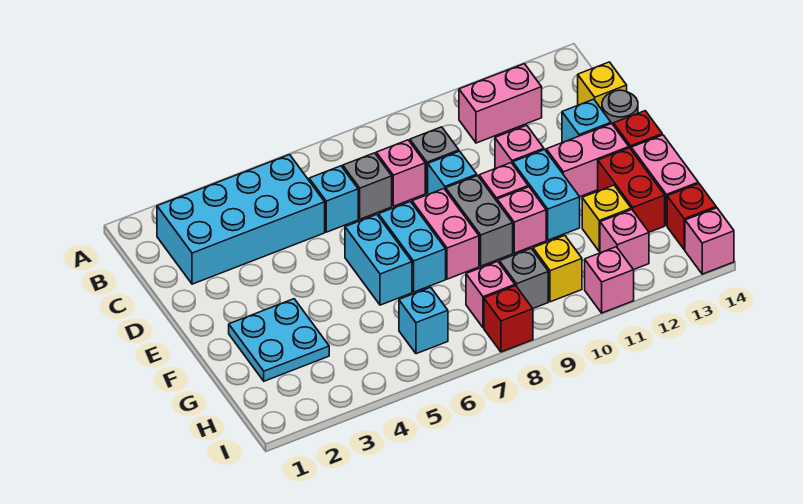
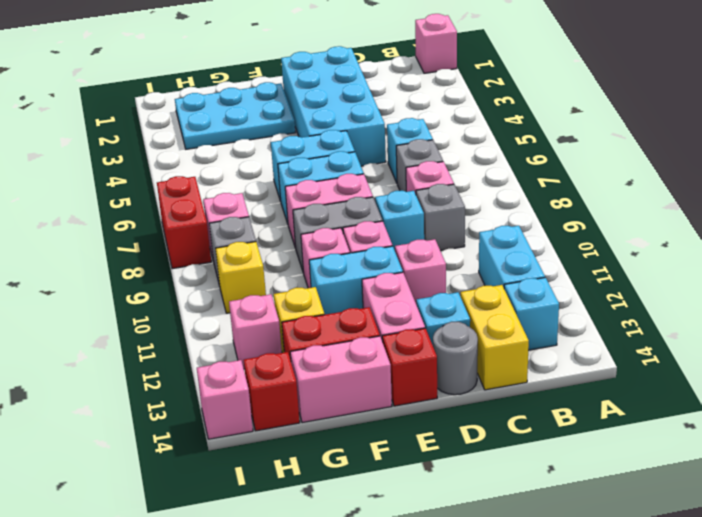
cyan 2x4 brick [157,155,325,284] -> cyan 2x4 brick moved to [281,46,386,166]
pink 1x2 brick [459,64,542,143] -> cyan 1x2 brick [479,226,545,287]
yellow 1x1 brick [578,62,627,109] -> yellow 1x2 brick [460,285,529,390]
cyan 2x2 plate [229,299,329,381] -> cyan 2x3 plate [175,82,295,149]
cyan 1x1 brick [399,287,448,354] -> cyan 1x1 brick moved to [504,278,559,350]
red 1x1 brick [484,286,533,352] -> red 1x2 brick [157,176,211,269]
pink 1x1 brick [585,247,634,313] -> pink 1x1 brick moved to [415,14,457,73]

